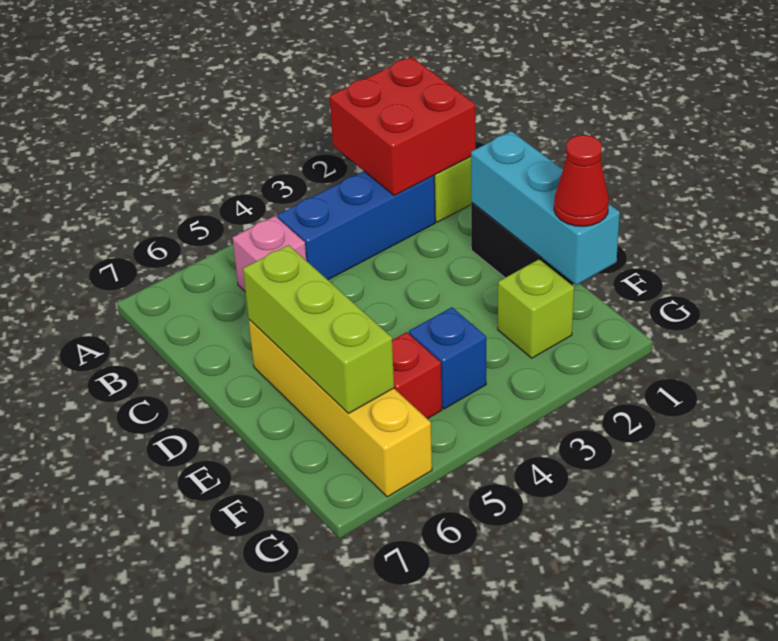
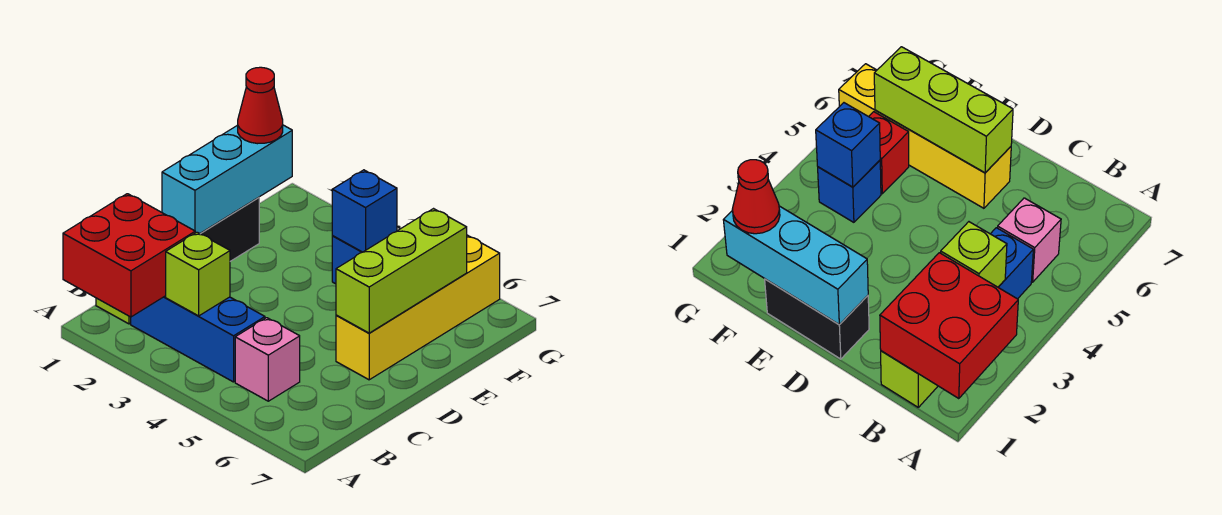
lime 1x1 brick [498,259,574,358] -> lime 1x1 brick moved to [166,232,230,316]
none -> blue 1x1 brick [332,170,397,252]

